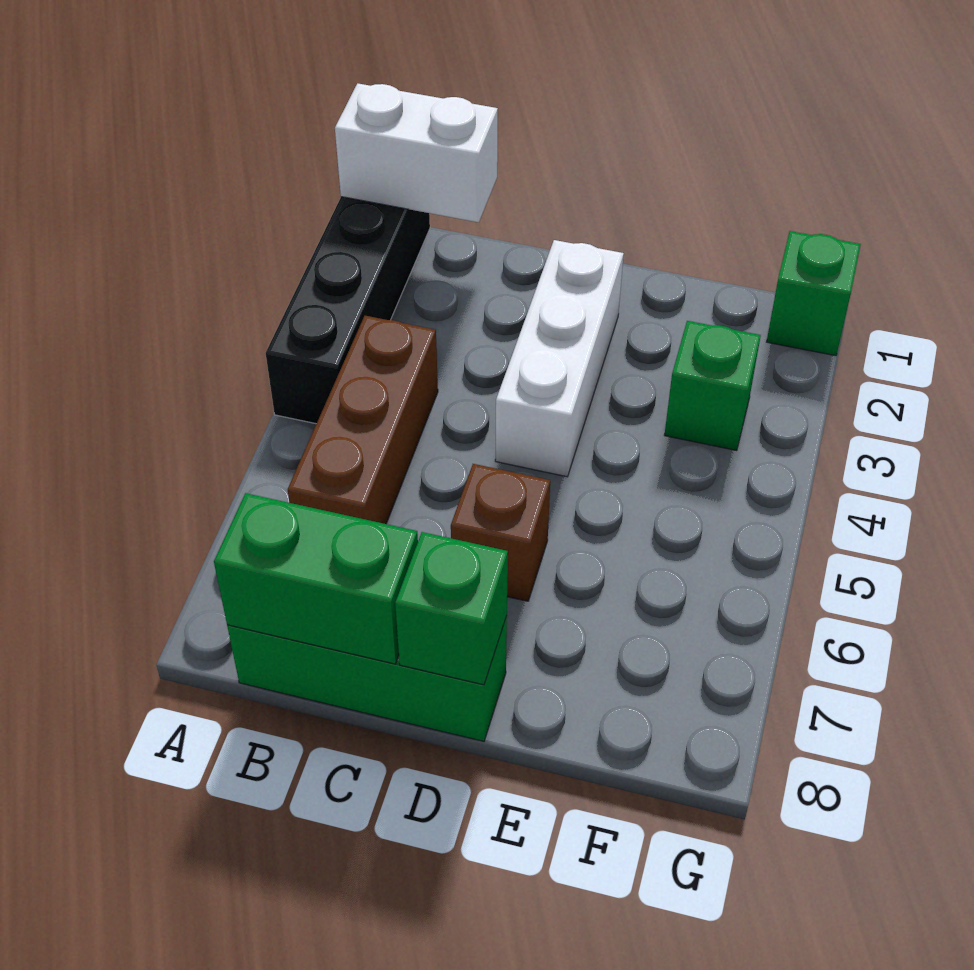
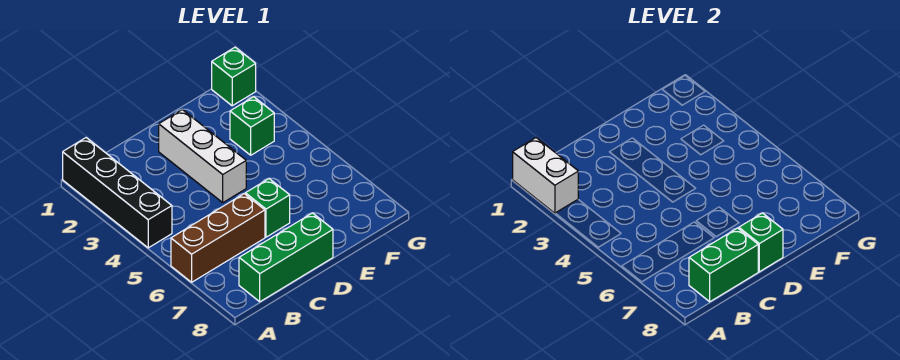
white 1x2 brick [335,83,498,222] -> white 1x2 brick turned to [513,138,578,213]
brown 1x3 brick [288,316,438,524] -> brown 1x3 brick turned to [171,194,265,282]
brown 1x1 brick [451,464,550,601] -> green 1x1 brick [245,179,290,237]

